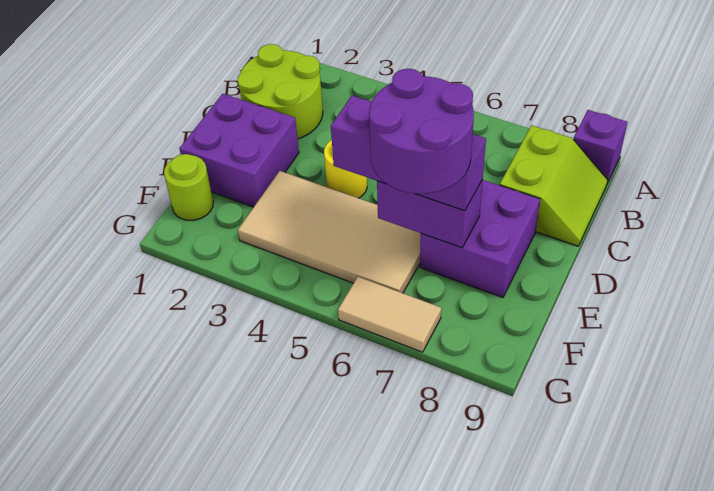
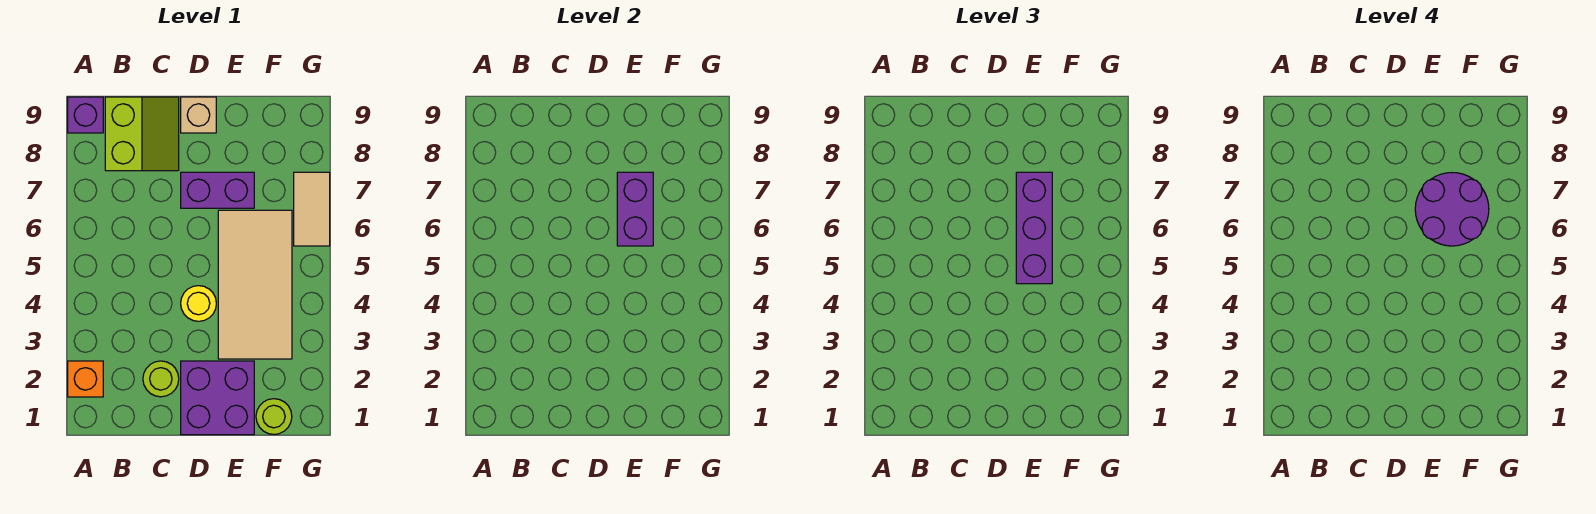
none -> orange 1x1 brick [68,361,103,397]
lime 2x2 round brick [237,44,323,139] -> lime 1x1 round brick [143,361,179,397]
lime 2x2 slope [500,125,608,246] -> lime 2x2 slope turned to [105,97,179,171]
purple 2x2 brick [420,180,540,297] -> purple 1x2 brick [181,172,254,208]
none -> tan 1x1 brick [181,97,216,133]

